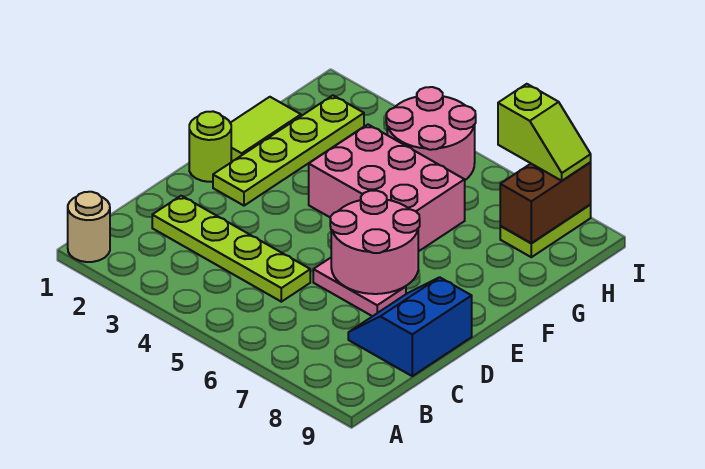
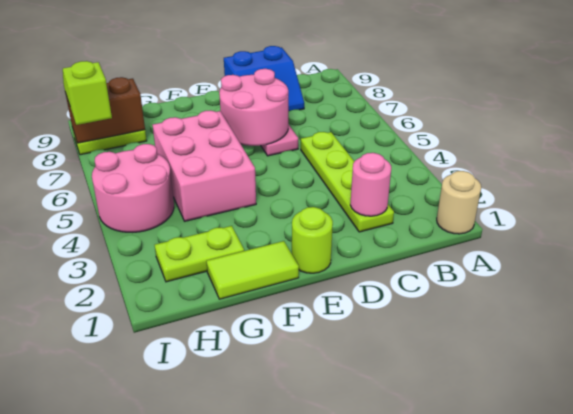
none -> pink 1x1 round brick [350,153,391,216]
lime 1x4 plate [213,95,364,206] -> lime 1x2 plate [155,226,244,282]

